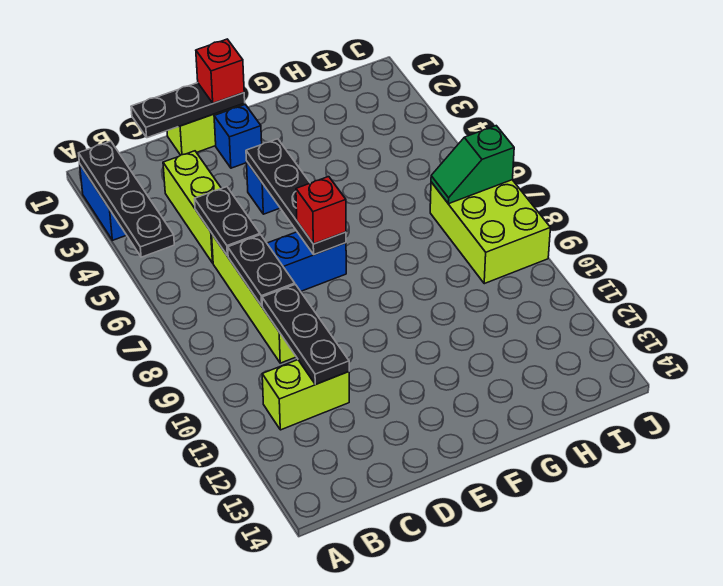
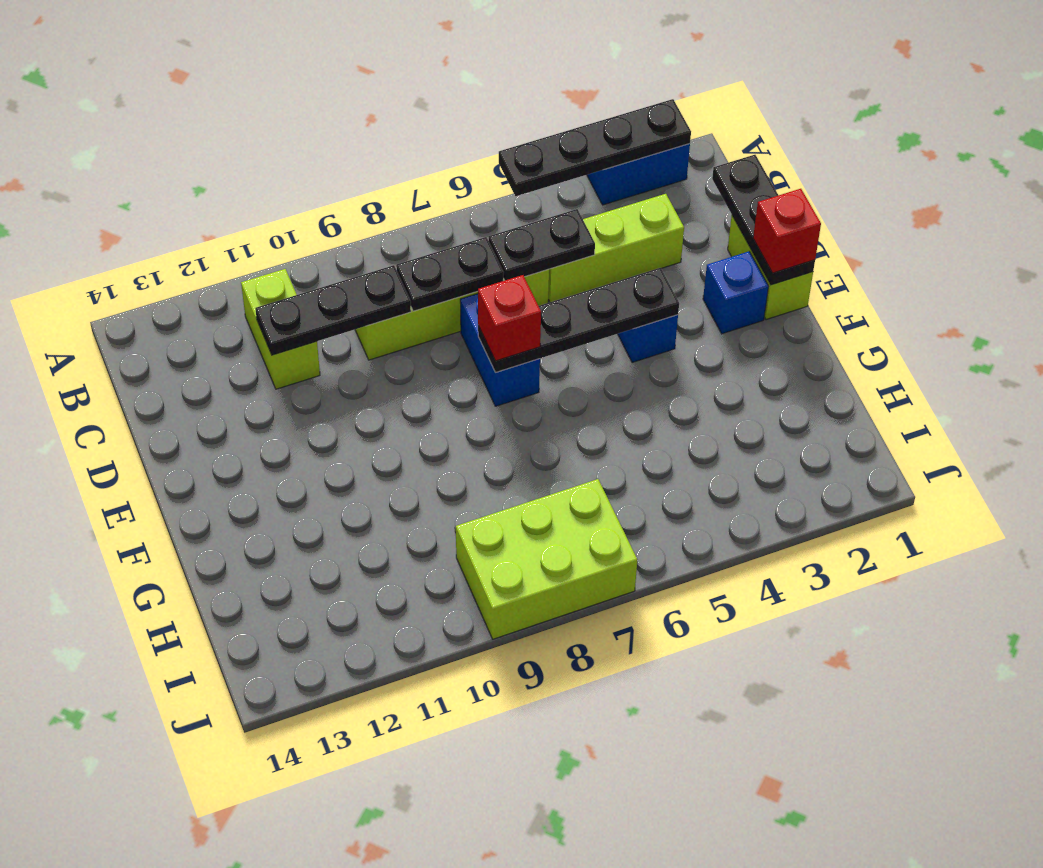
green 1x2 slope [431,126,514,204] -> none

